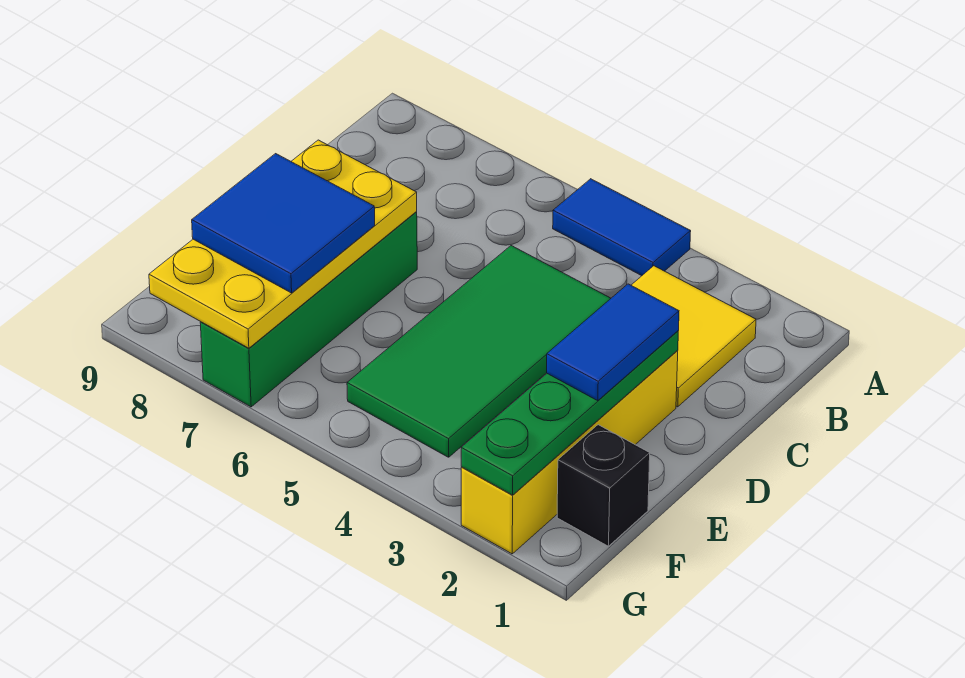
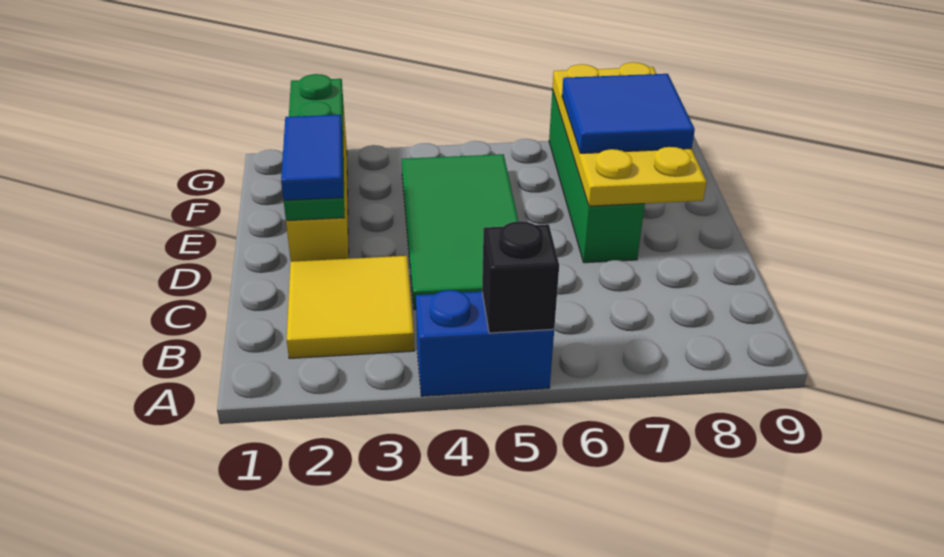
blue 1x2 tile [553,179,691,276] -> blue 1x2 brick [416,290,554,396]
black 1x1 brick [557,425,650,546] -> black 1x1 brick moved to [482,221,559,333]

